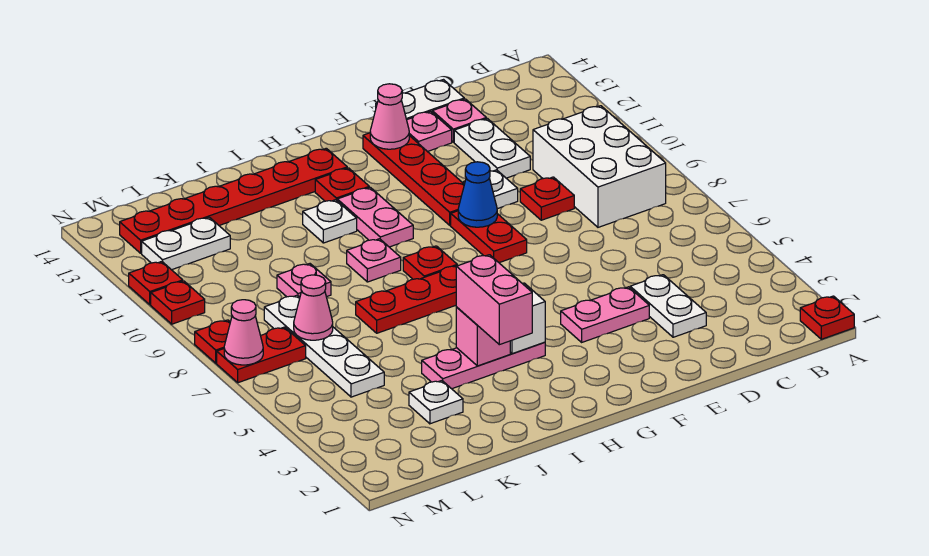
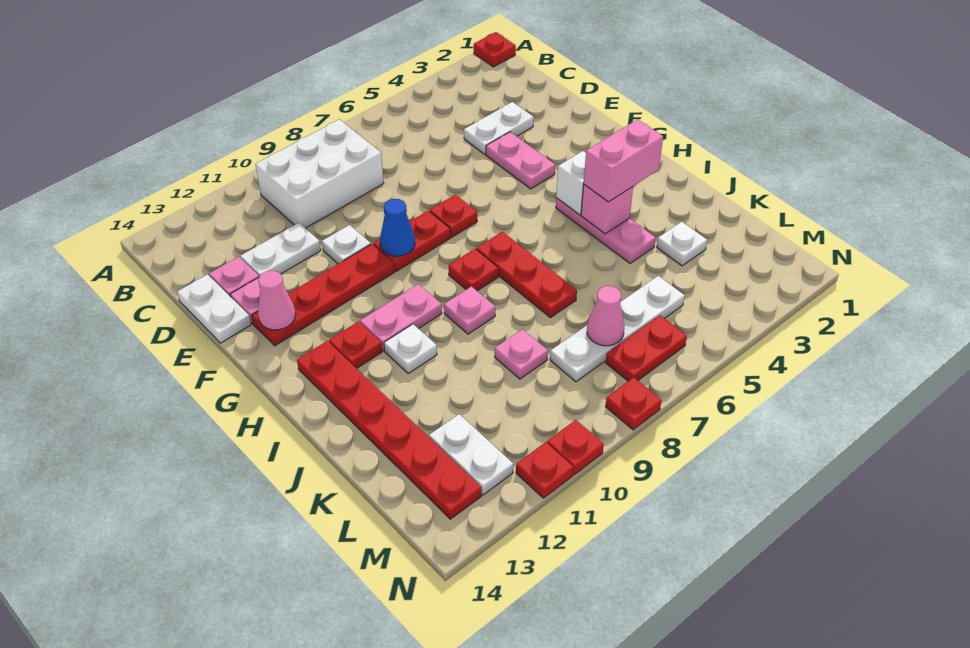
red 1x1 plate [520,177,574,220] -> red 1x1 plate moved to [430,195,477,237]
red 1x2 plate [217,327,306,383] -> red 1x2 plate turned to [606,315,687,381]
pink 1x1 cone [224,300,263,365] -> none

